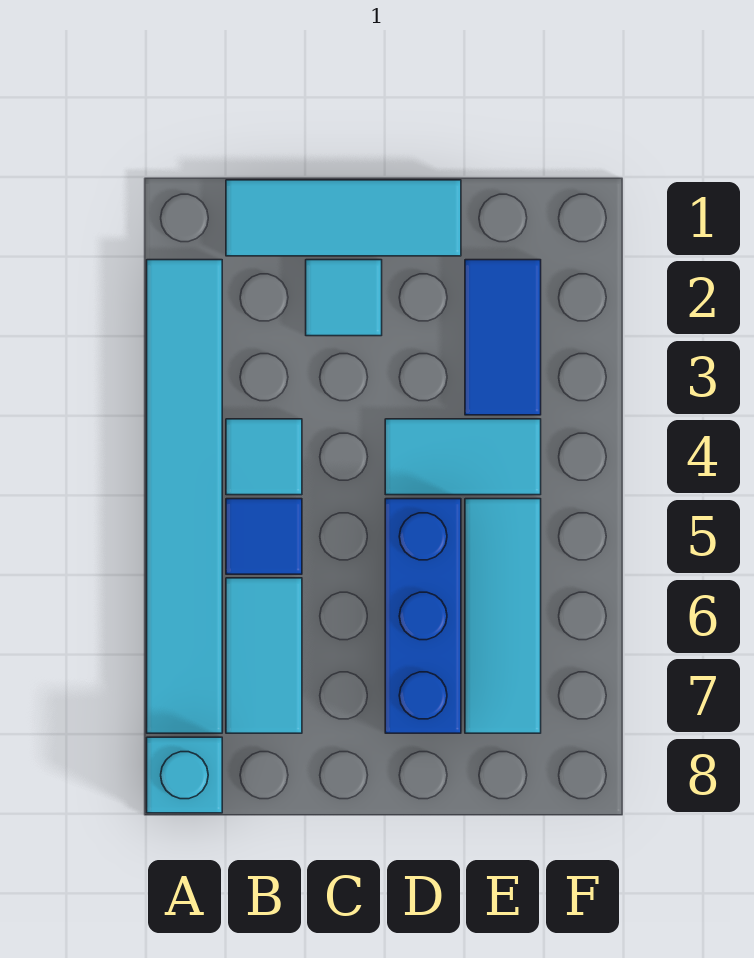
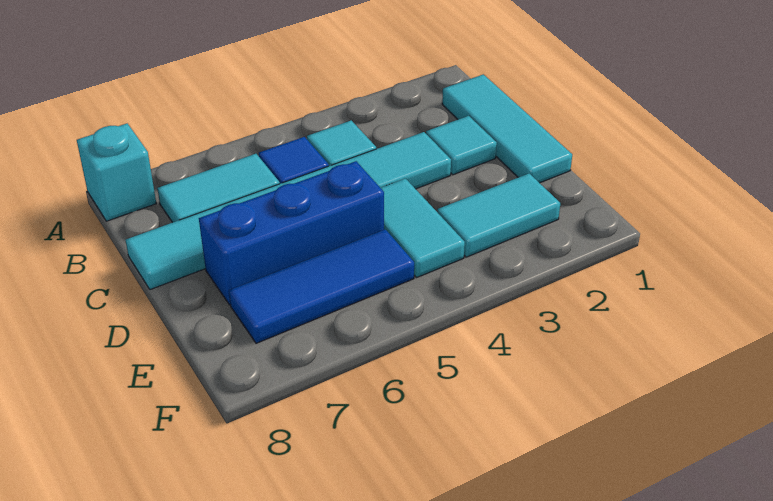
cyan 1x6 tile [147,260,222,733] -> cyan 1x6 tile moved to [125,132,451,290]
blue 1x2 tile [465,260,541,415] -> cyan 1x2 tile [437,173,560,257]
cyan 1x3 tile [465,499,541,733] -> blue 1x3 tile [229,229,414,343]

